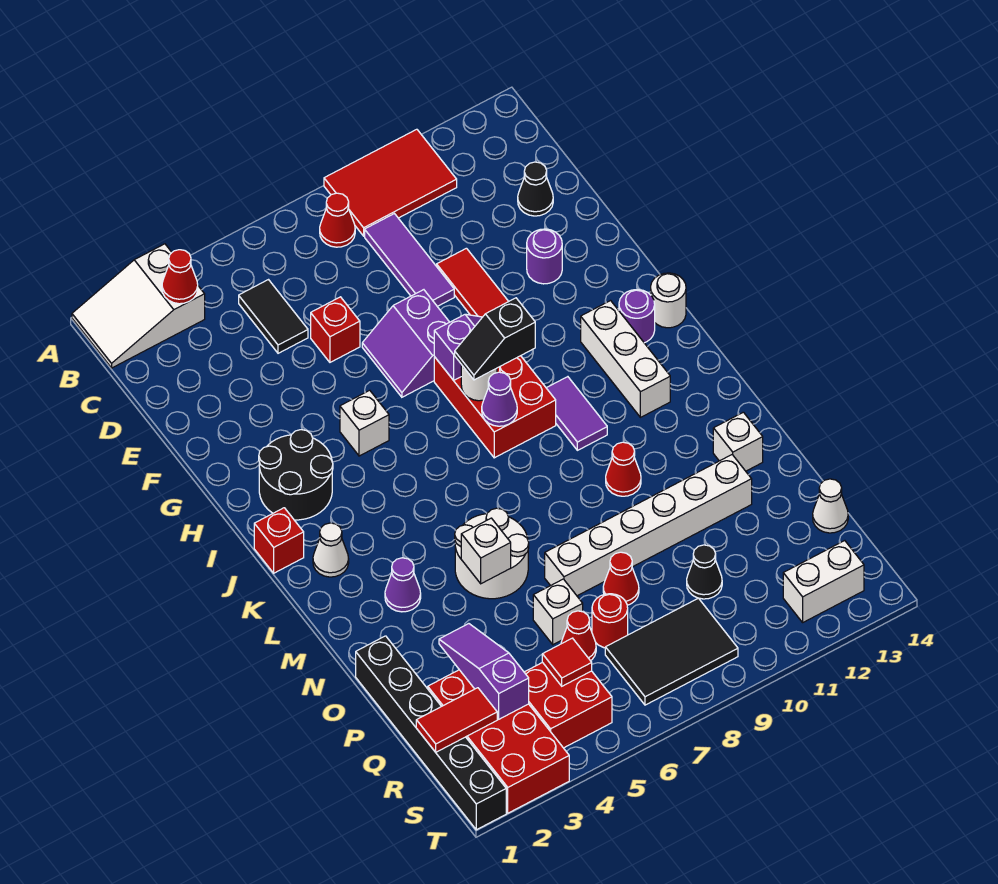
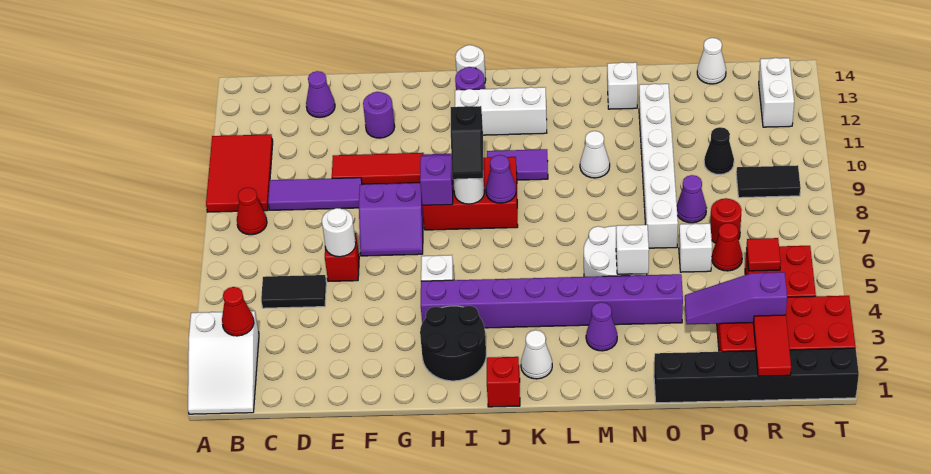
black 1x1 cone [518,162,553,216] -> purple 1x1 cone [306,71,335,117]
none -> white 1x1 round brick [322,208,356,257]
none -> purple 1x8 brick [421,274,683,328]
red 1x1 cone [606,442,641,496] -> white 1x1 cone [580,131,610,178]
red 1x1 cone [603,552,639,605] -> purple 1x1 cone [677,175,707,223]
black 2x3 tile [605,598,738,705] -> black 1x2 tile [736,165,801,198]

